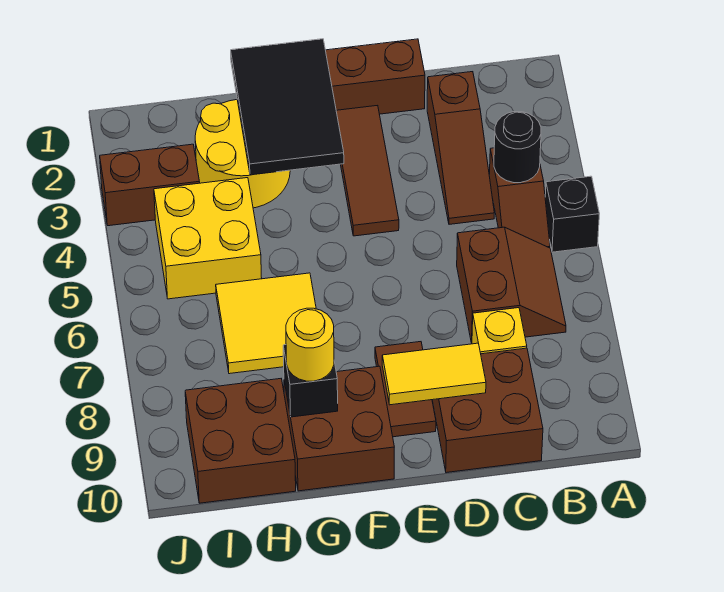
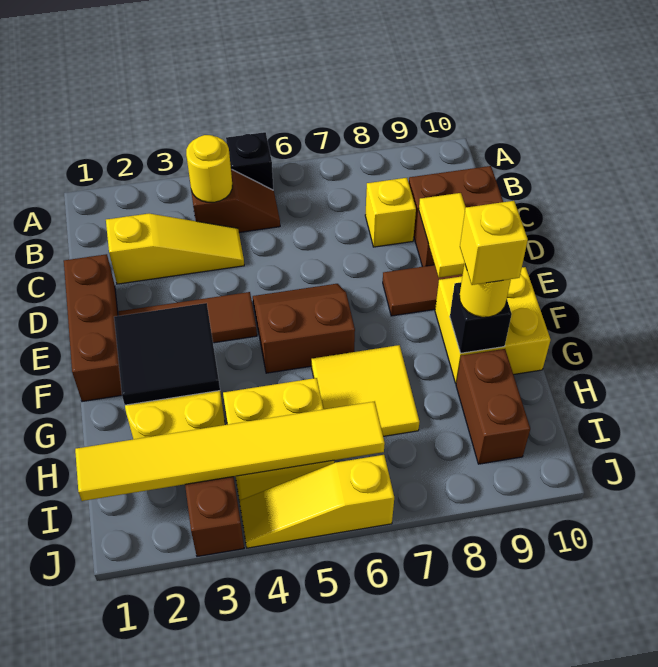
black 1x1 round brick [494,112,541,183] -> yellow 1x1 round brick [186,135,232,202]
brown 2x2 slope [457,227,566,343] -> brown 2x2 slope moved to [253,284,355,373]
brown 1x3 slope [427,72,494,224] -> yellow 1x3 slope [106,214,244,284]
black 2x3 tile [231,39,344,175] -> black 2x2 tile [114,303,220,405]
brown 2x2 brick [284,366,394,491] -> yellow 2x2 brick [435,267,550,383]
none -> yellow 1x1 brick [460,201,528,285]
brown 2x2 brick [185,379,296,503] -> brown 1x2 brick [456,349,530,464]
none -> yellow 1x6 tile [75,401,385,501]
none -> yellow 1x3 slope [239,455,394,548]

